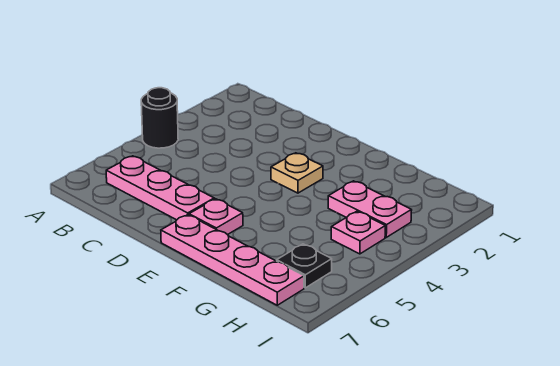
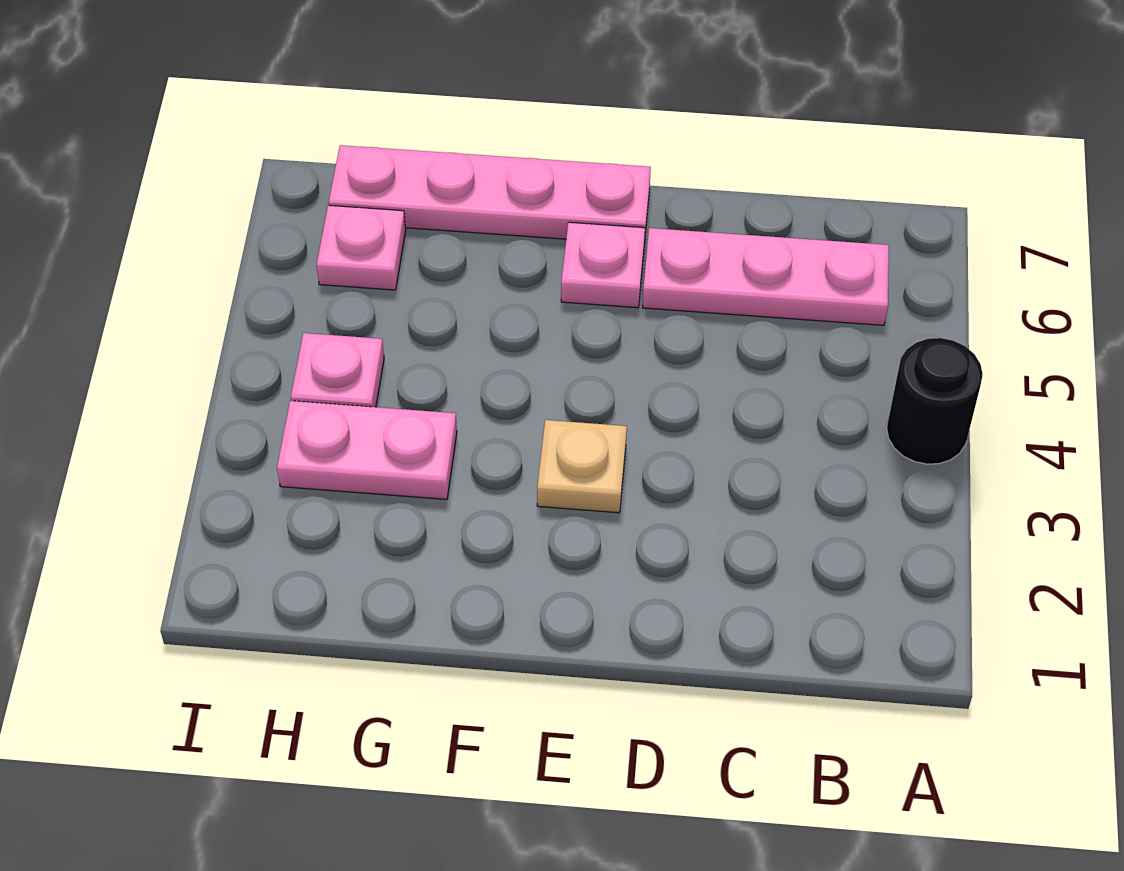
black 1x1 plate [277,244,332,288] -> pink 1x1 plate [316,205,406,290]

